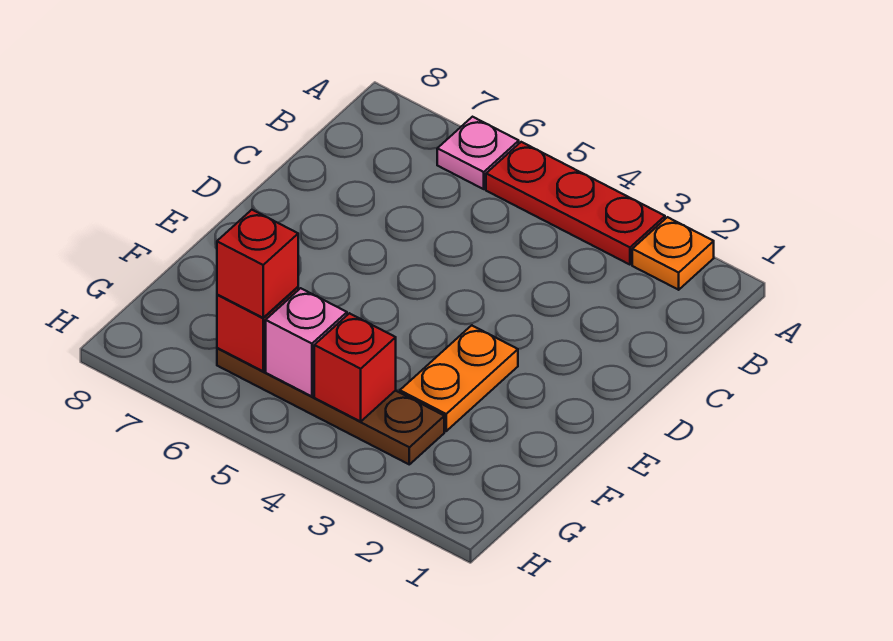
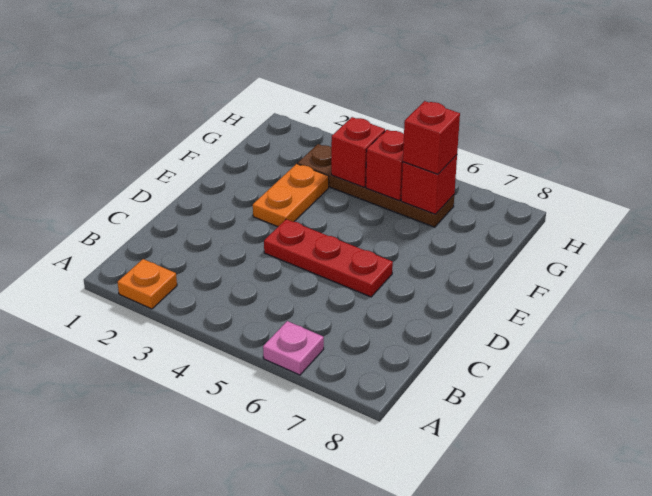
red 1x3 plate [486,142,665,265] -> red 1x3 plate moved to [264,219,393,297]
pink 1x1 brick [266,288,347,396] -> red 1x1 brick [366,130,404,201]

